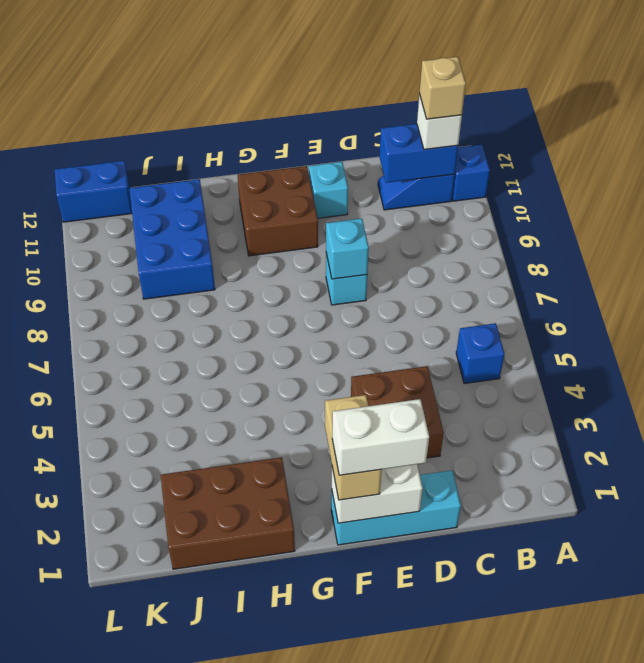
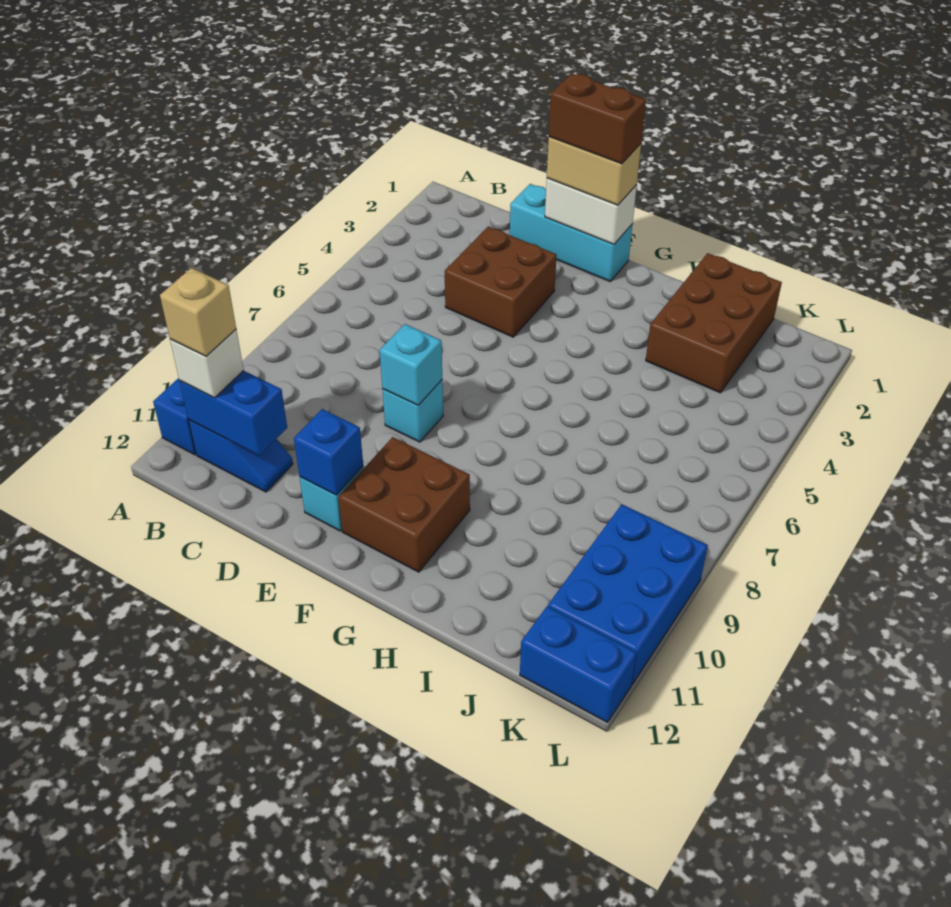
blue 1x1 brick [456,323,505,384] -> blue 1x1 brick moved to [294,409,363,495]
white 1x2 brick [332,399,429,475] -> brown 1x2 brick [549,73,646,164]
tan 1x2 brick [325,395,382,500] -> tan 1x2 brick turned to [547,137,641,205]
brown 2x3 brick [161,457,295,569] -> brown 2x3 brick turned to [646,253,782,393]
blue 2x3 brick [129,179,215,299] -> blue 2x3 brick moved to [548,504,708,684]

